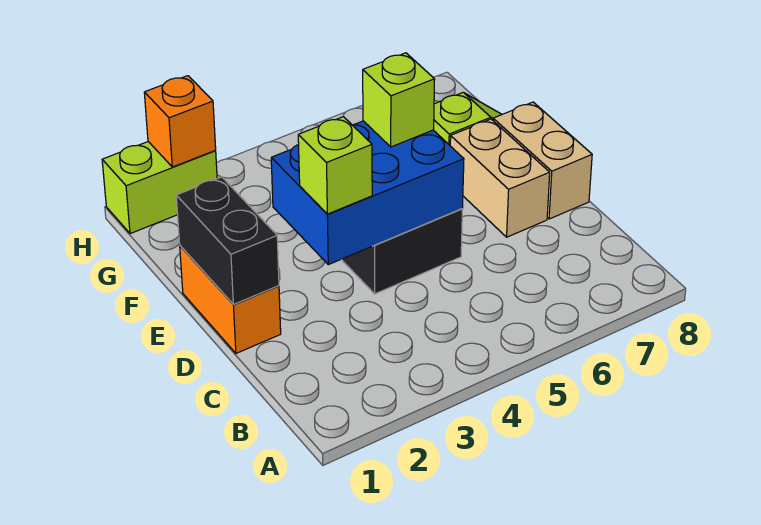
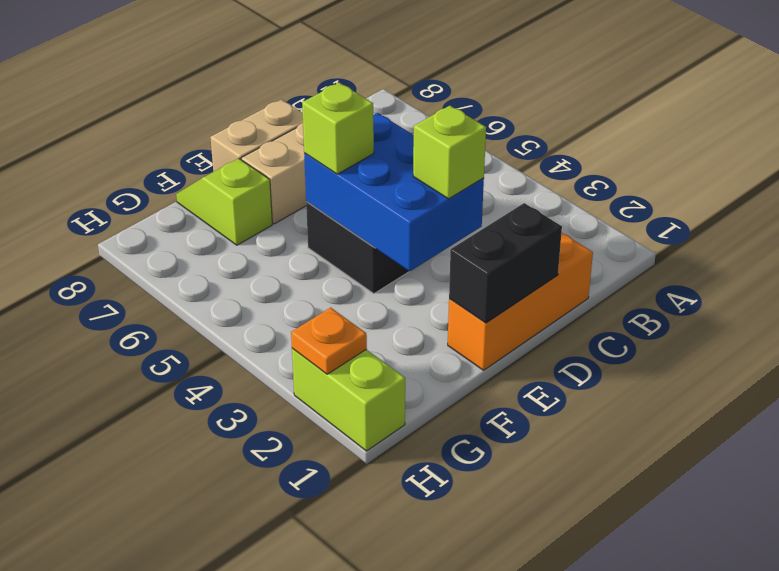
orange 1x2 brick [180,246,281,353] -> orange 1x3 brick [448,233,593,370]
orange 1x1 brick [144,76,216,167] -> orange 1x1 plate [291,308,367,374]

